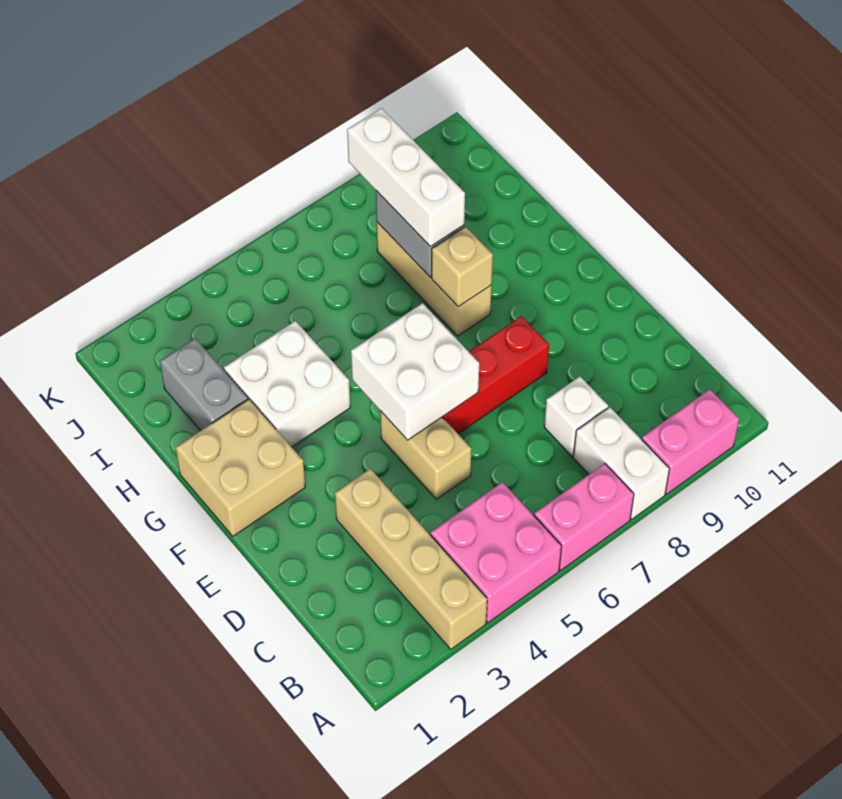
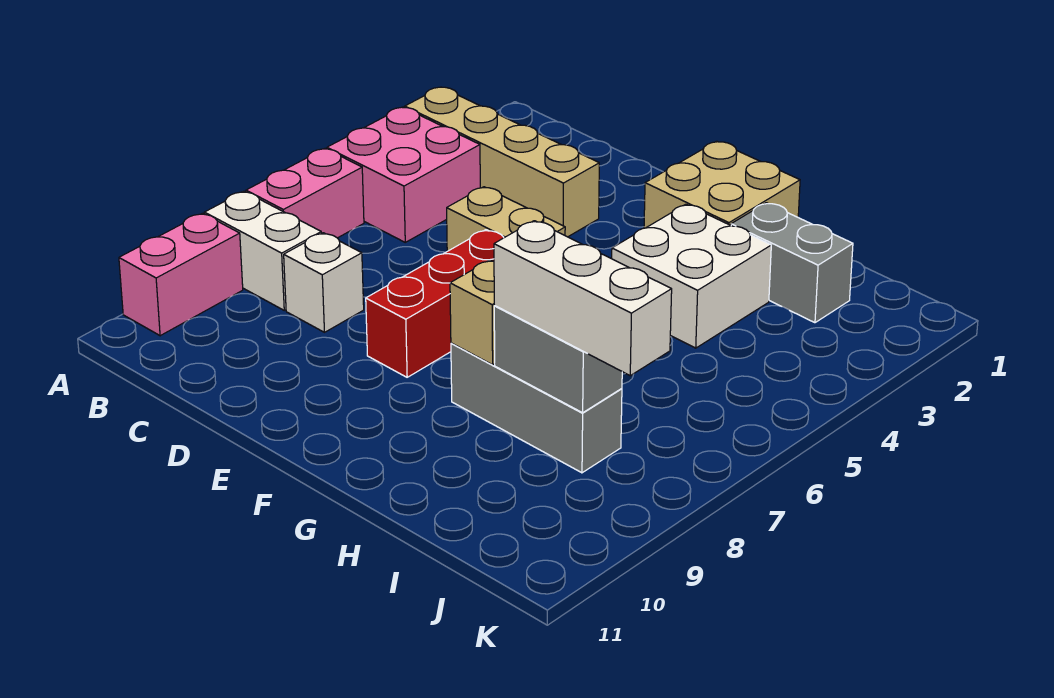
white 2x2 brick [351,303,479,440] -> none
tan 1x3 brick [377,222,492,336] -> grey 1x3 brick [451,343,622,473]

